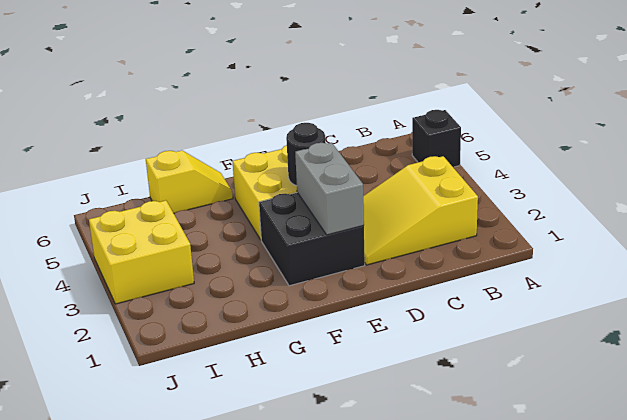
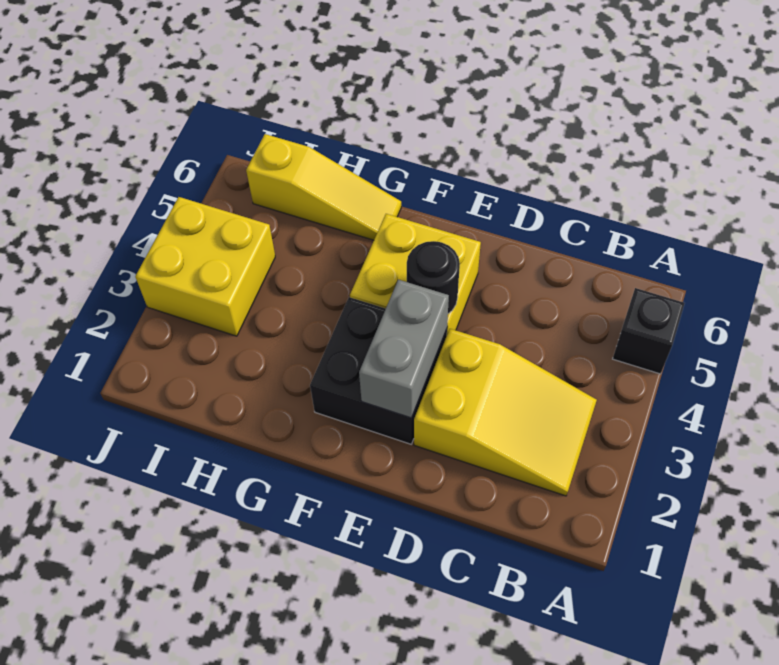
yellow 2x3 slope [363,156,478,265] -> yellow 2x3 slope turned to [414,329,597,496]
yellow 1x2 slope [146,150,233,213] -> yellow 1x3 slope [246,134,401,240]

